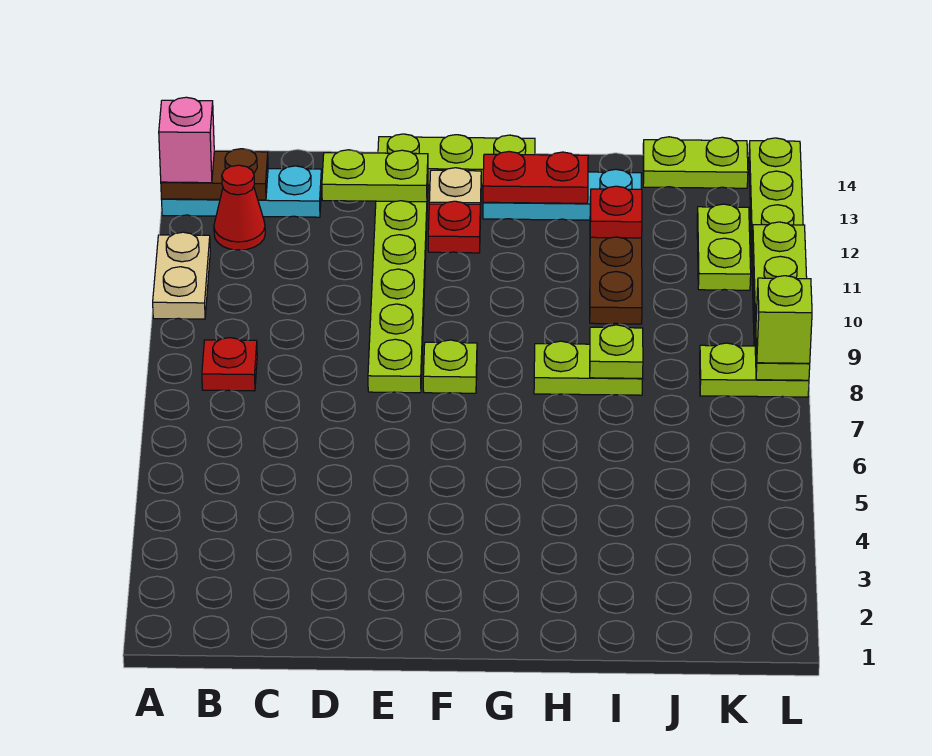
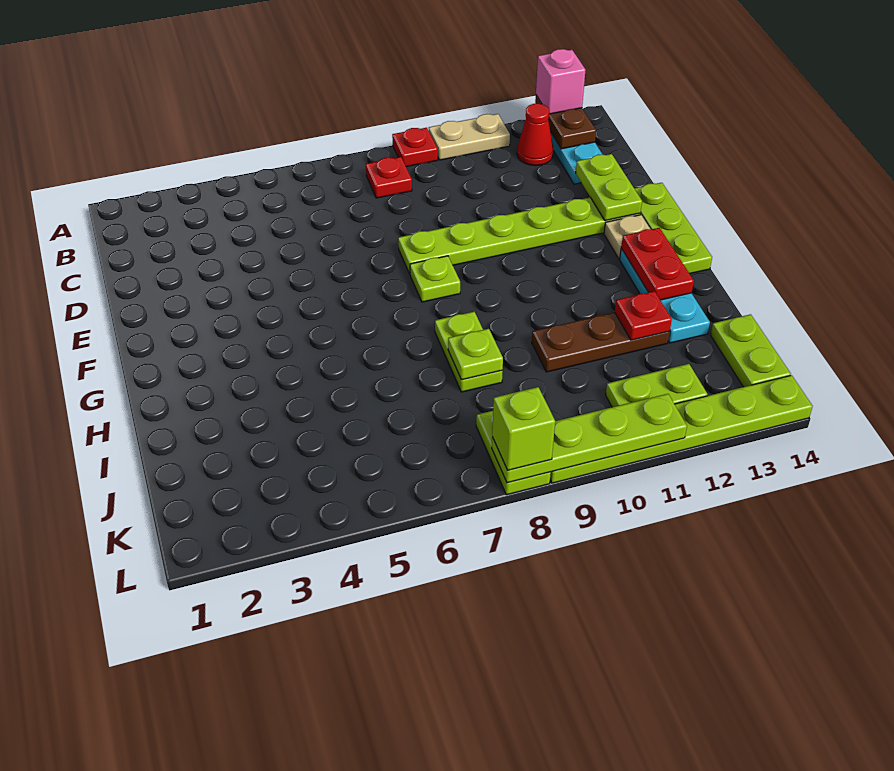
red 1x1 plate [428,201,480,253] -> red 1x1 plate moved to [392,128,438,167]

